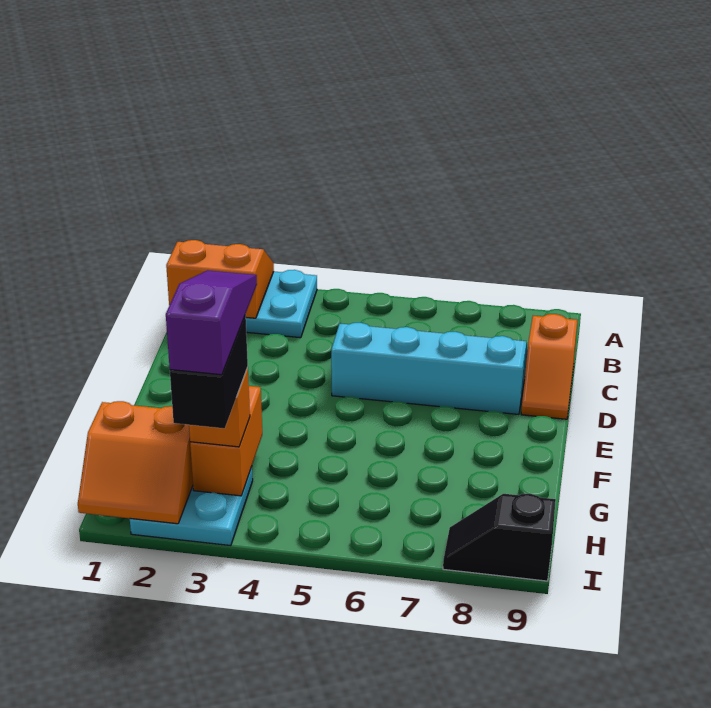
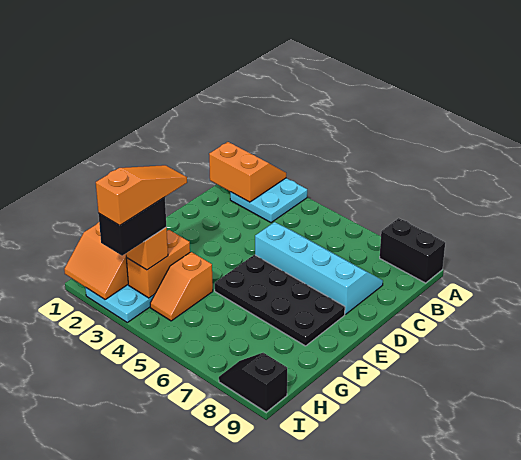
none -> black 1x2 brick [380,218,445,283]
orange 1x2 slope [521,314,577,419] -> orange 1x2 slope moved to [150,252,213,321]
none -> black 2x4 plate [215,255,345,346]
purple 1x3 slope [166,270,257,375] -> orange 1x3 slope [96,165,187,225]

